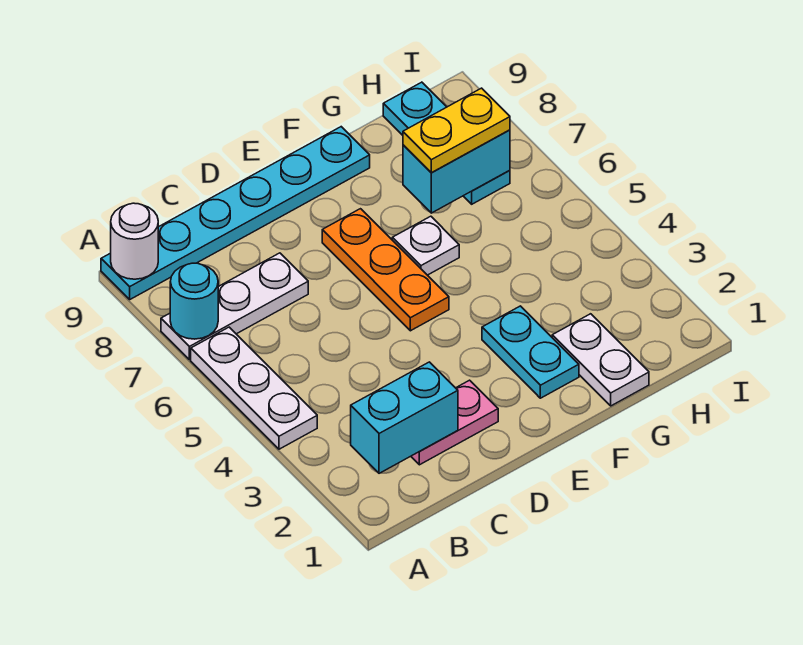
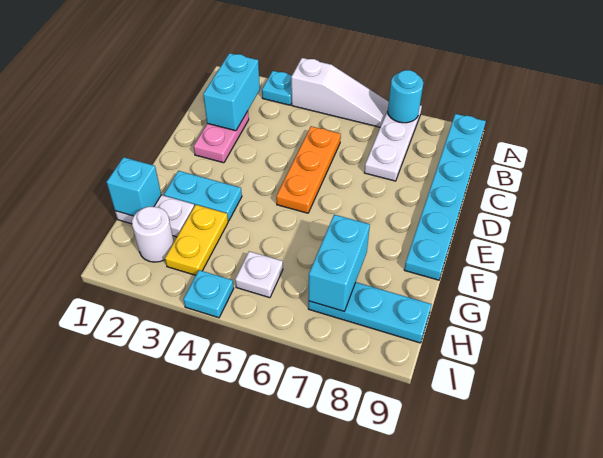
none -> cyan 1x1 plate [262,71,292,105]
white 1x3 plate [191,327,317,449] -> white 1x3 slope [291,58,389,127]
white 1x1 round brick [111,203,158,279] -> white 1x1 round brick moved to [132,207,174,262]
orange 1x3 plate [322,209,449,331] -> orange 1x3 plate turned to [276,126,341,213]
white 1x1 plate [392,216,459,275] -> white 1x1 plate moved to [235,251,283,298]
none -> cyan 1x1 brick [107,157,161,216]
yellow 1x2 plate [403,88,510,173] -> yellow 1x2 plate moved to [165,205,228,275]
none -> cyan 1x1 plate [183,270,234,318]

